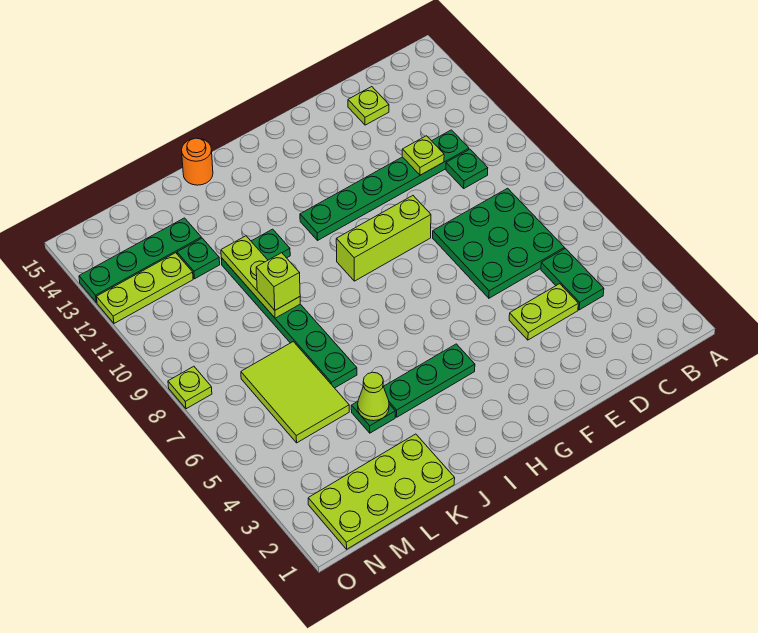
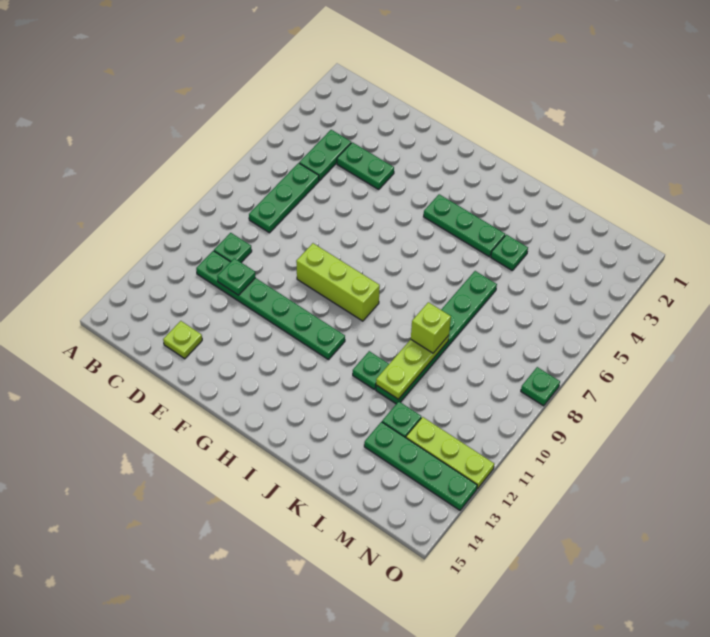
green 3x3 plate [433,188,564,298] -> green 1x3 plate [249,163,319,233]
lime 1x2 plate [509,284,578,340] -> green 1x2 plate [337,142,394,189]
lime 1x1 plate [402,136,444,175] -> green 1x1 plate [217,258,255,295]
orange 1x1 round brick [182,138,213,185] -> none
lime 2x4 plate [308,434,455,549] -> none
lime 1x1 cone [358,372,389,421] -> none
lime 2x3 tile [241,342,349,443] -> none
lime 1x1 plate [168,366,212,409] -> green 1x1 plate [521,367,560,406]

